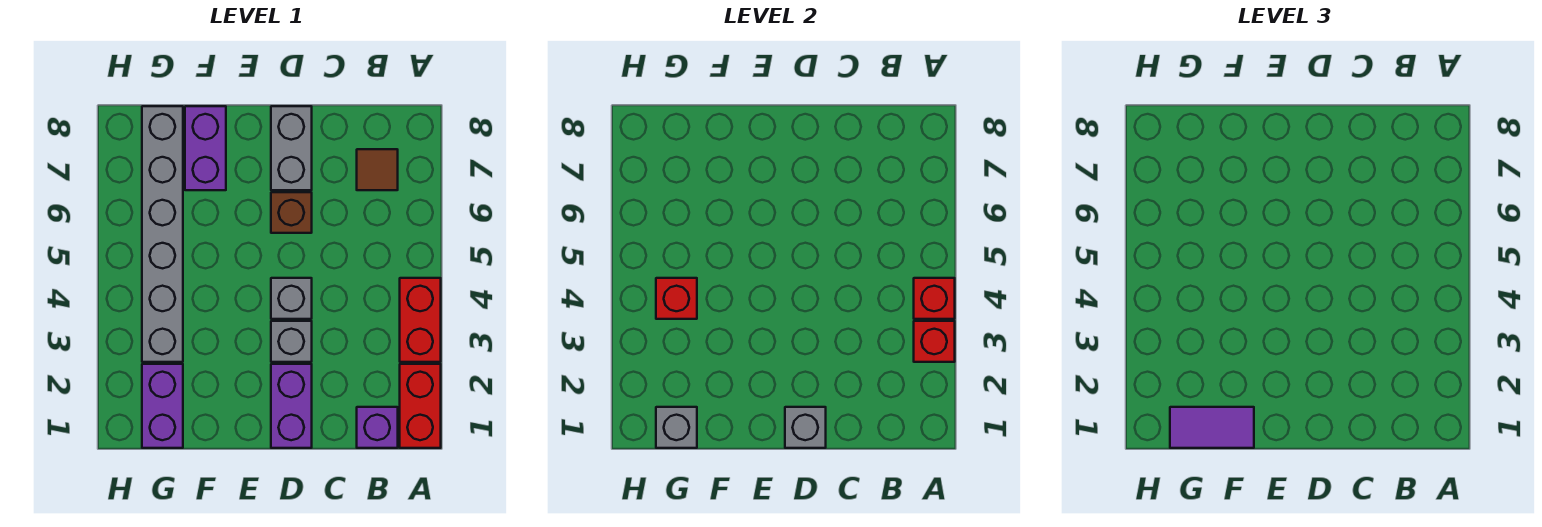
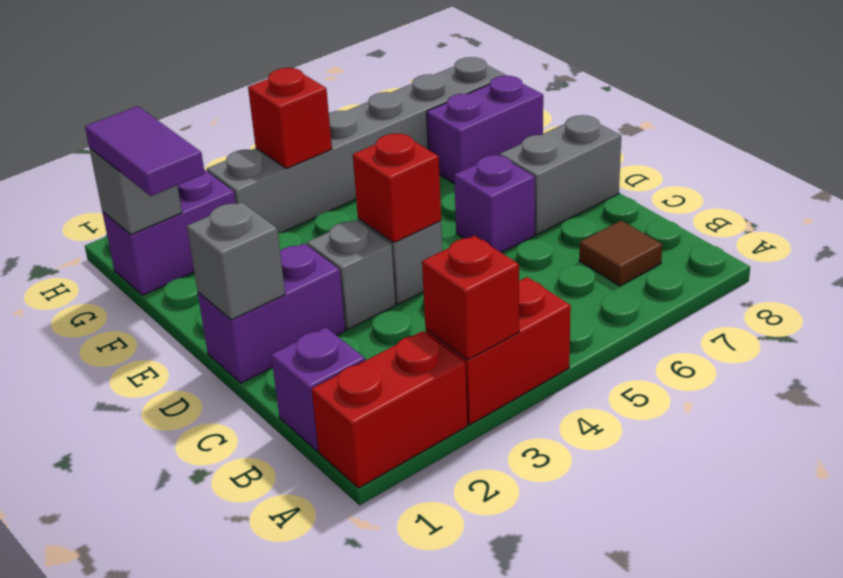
red 1x1 brick [914,278,955,319] -> red 1x1 brick moved to [353,133,441,243]
brown 1x1 brick [271,192,312,233] -> purple 1x1 brick [454,155,535,253]

